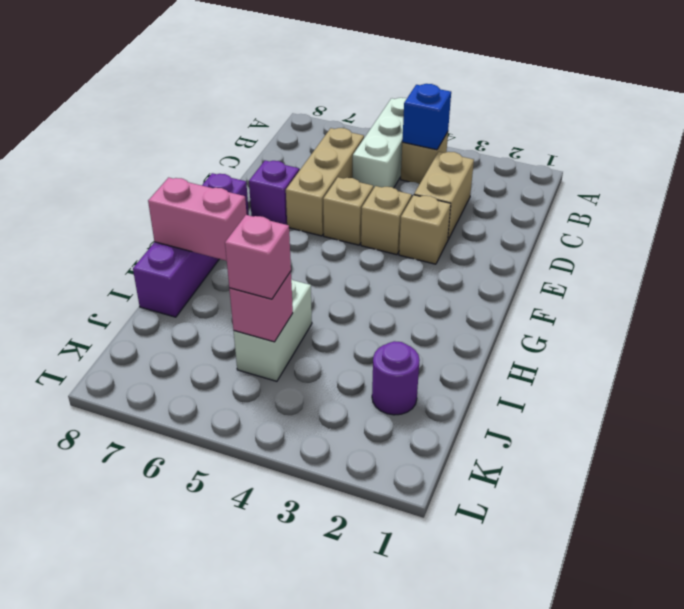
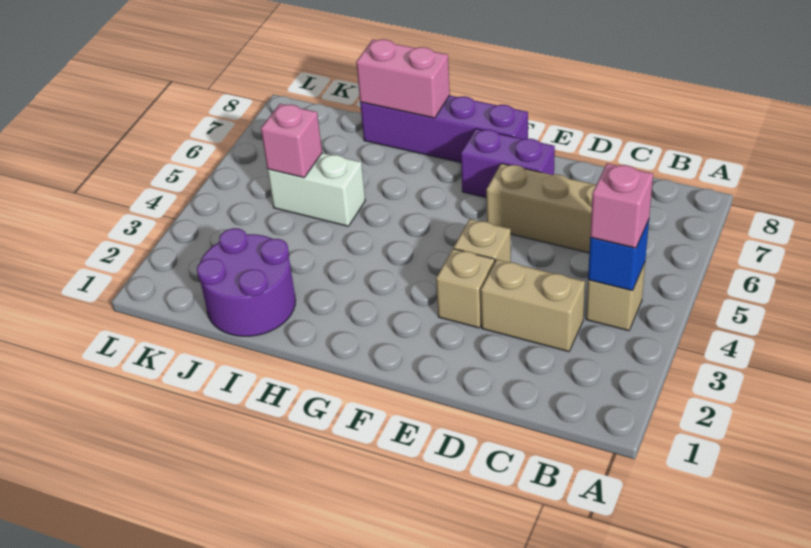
white 1x3 brick [353,98,407,188] -> none
tan 1x1 brick [323,177,373,245] -> none
purple 1x1 brick [249,160,299,225] -> purple 1x2 brick [461,129,555,197]
pink 1x2 brick [148,178,247,261] -> pink 1x2 brick turned to [356,39,450,118]
purple 1x1 round brick [372,341,420,415] -> purple 2x2 round brick [197,228,296,336]
pink 1x1 brick [225,215,291,299] -> pink 1x1 brick moved to [590,163,653,248]

